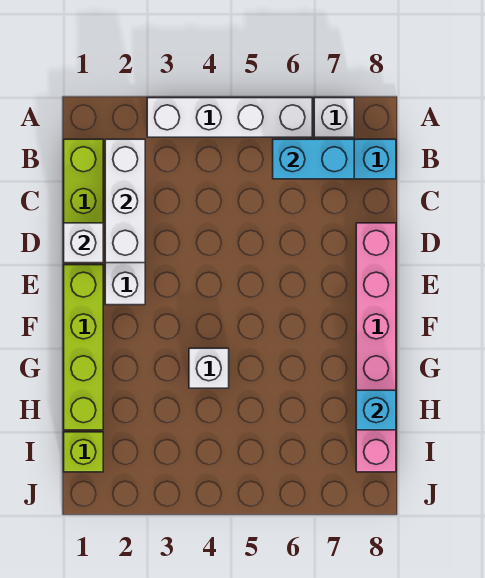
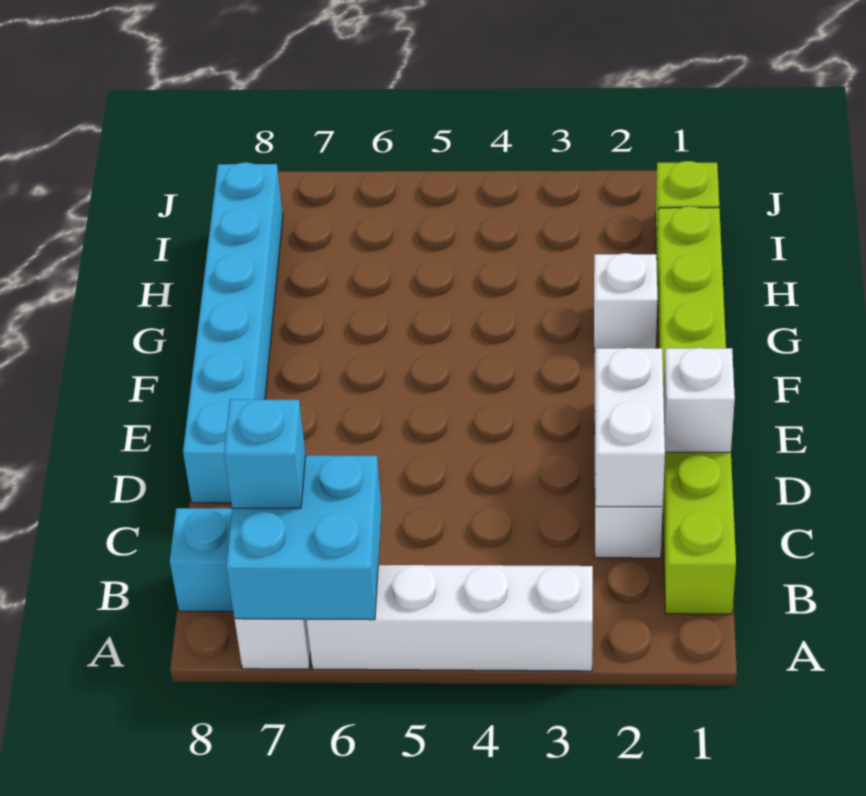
white 1x3 brick [105,139,145,263] -> white 1x2 brick [595,348,665,507]
cyan 1x2 brick [273,139,354,179] -> cyan 2x2 brick [226,455,382,620]
pink 1x6 brick [356,223,396,472] -> cyan 1x6 brick [183,162,283,503]
white 1x1 brick [189,348,229,388] -> white 1x1 brick moved to [594,253,657,352]
cyan 1x1 brick [356,390,396,430] -> cyan 1x1 brick moved to [224,399,306,508]

